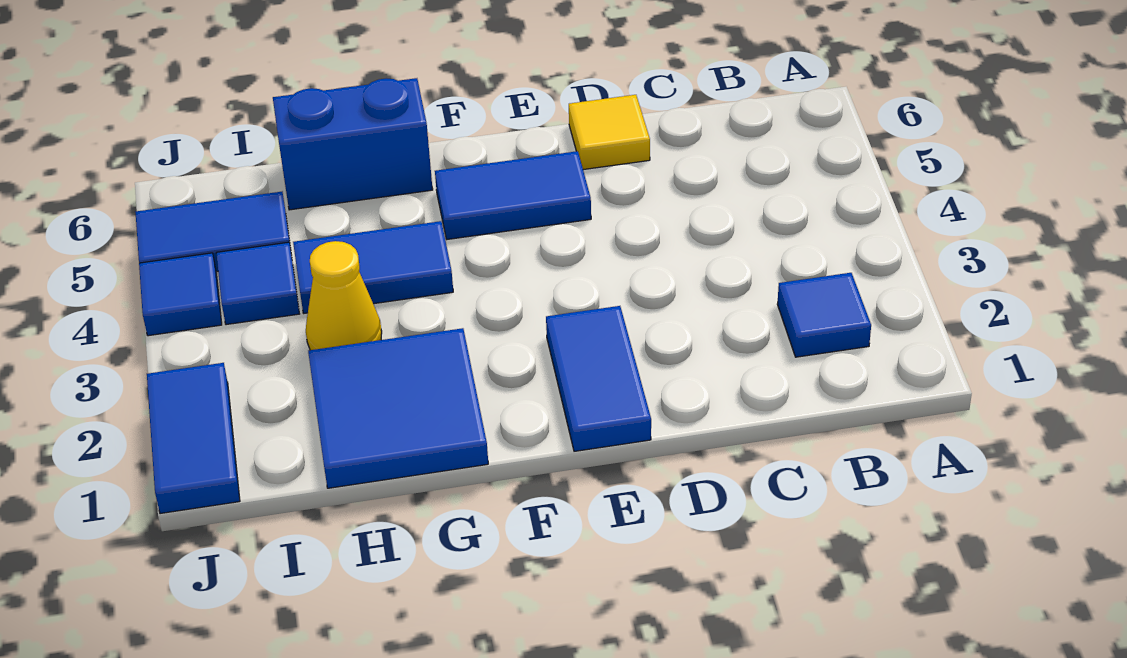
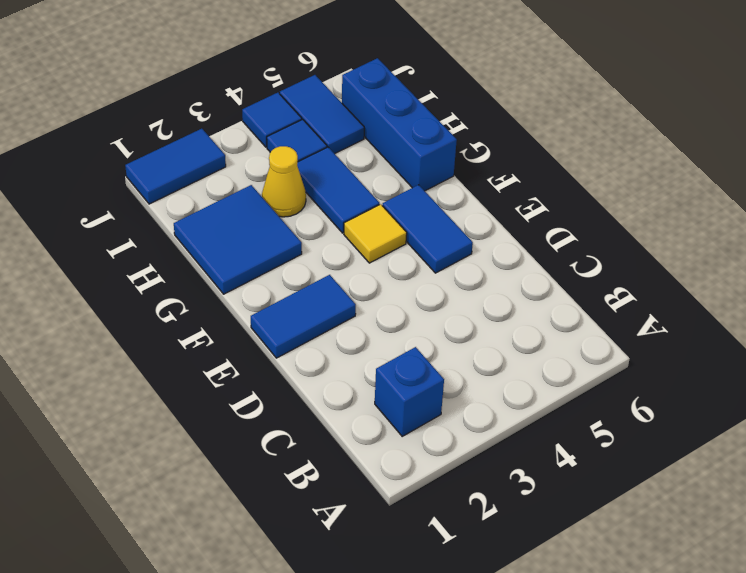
blue 1x1 tile [777,273,871,357] -> blue 1x1 brick [375,347,444,436]
yellow 1x1 tile [569,95,650,170] -> yellow 1x1 tile moved to [344,204,407,263]
blue 1x2 brick [273,78,433,210] -> blue 1x3 brick [342,58,457,191]

